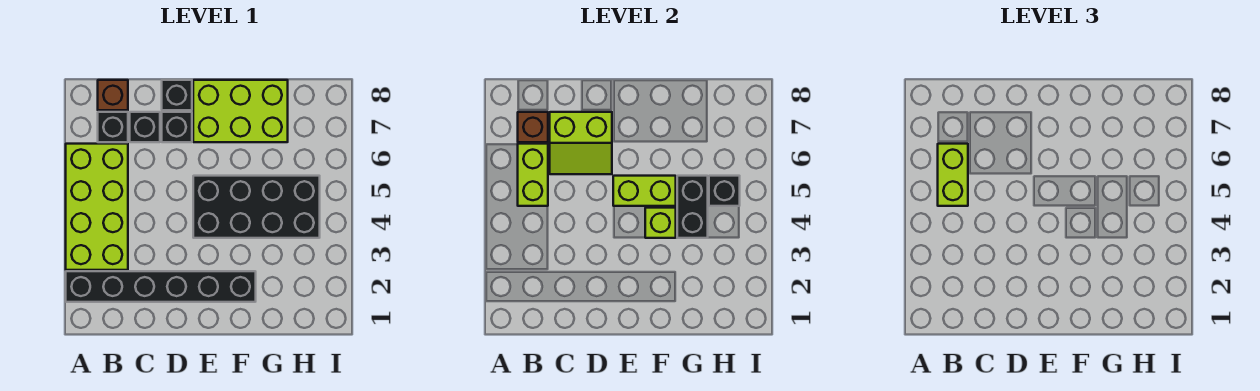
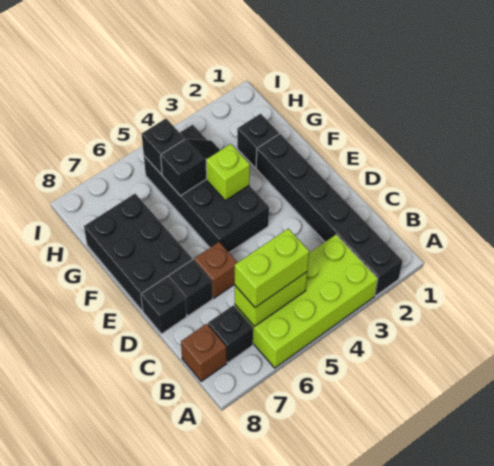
brown 1x1 brick [518,112,548,142] -> brown 1x1 brick moved to [194,242,238,298]
lime 2x2 slope [550,112,612,174] -> none
black 1x1 brick [130,112,160,142] -> black 1x1 brick moved to [237,114,279,168]
lime 1x2 brick [613,176,676,206] -> none
lime 2x3 brick [193,80,288,142] -> black 2x3 brick [84,194,192,311]
black 1x2 brick [677,176,708,238] -> black 1x2 slope [161,139,220,196]

